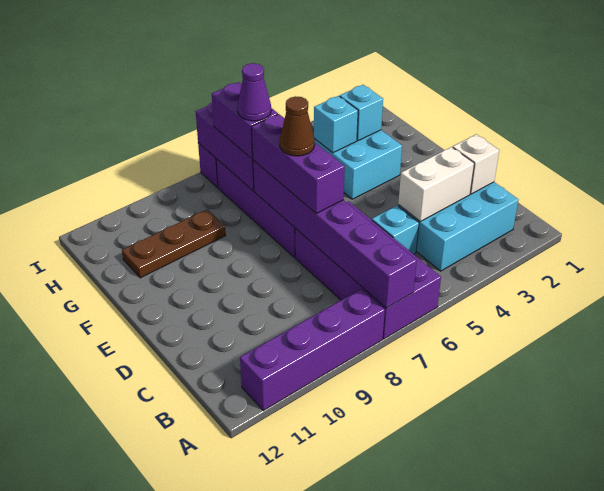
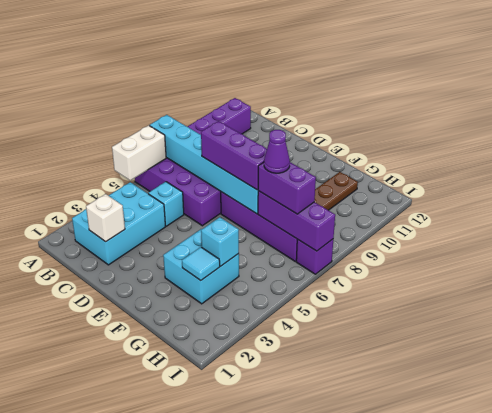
purple 1x6 brick [253,160,417,308] -> cyan 1x6 brick [150,115,258,214]
white 1x2 brick [398,147,474,221] -> white 1x2 brick moved to [112,125,166,180]
brown 1x1 cone [280,96,315,156] -> none
cyan 1x1 brick [340,85,383,141] -> cyan 1x1 tile [182,247,220,281]

